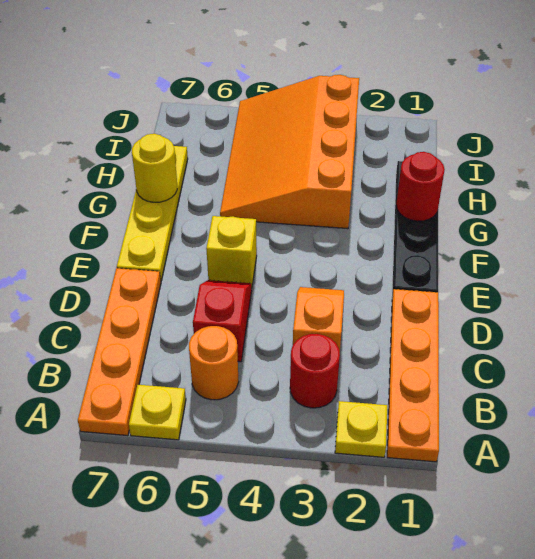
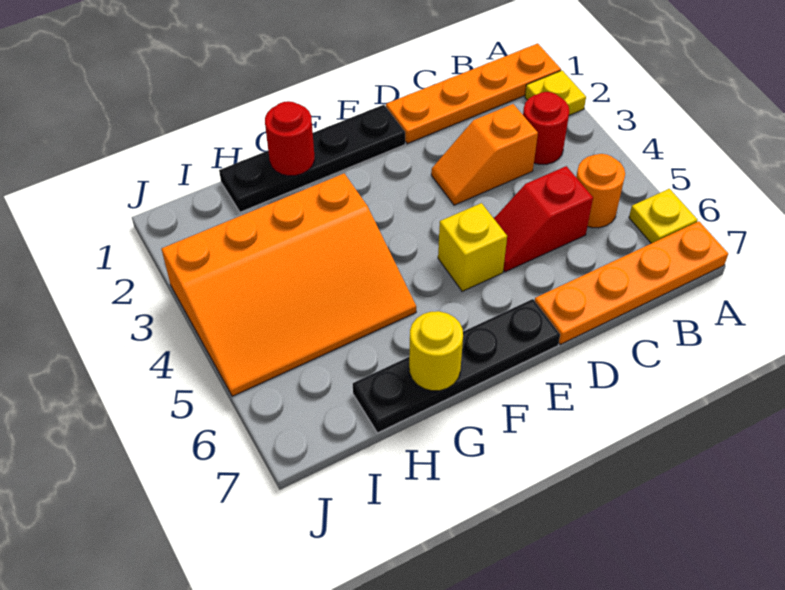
yellow 1x4 plate [117,146,188,280] -> black 1x4 plate [353,299,560,433]

